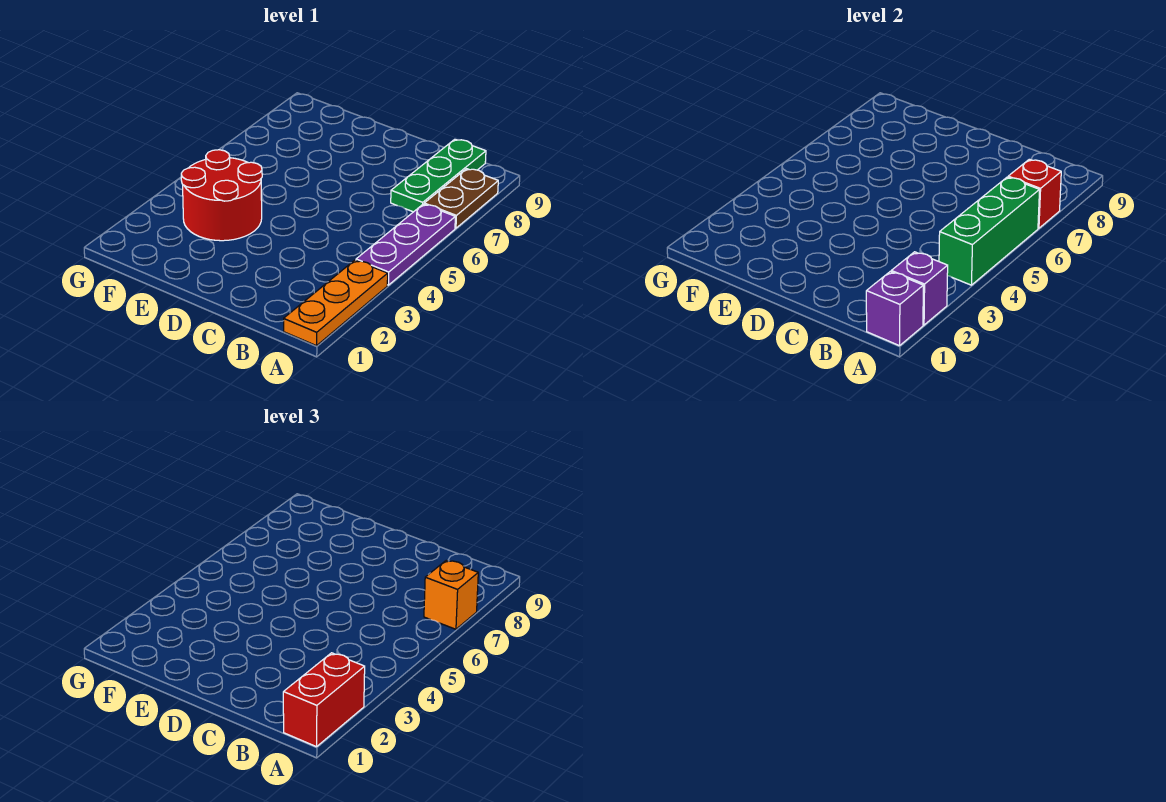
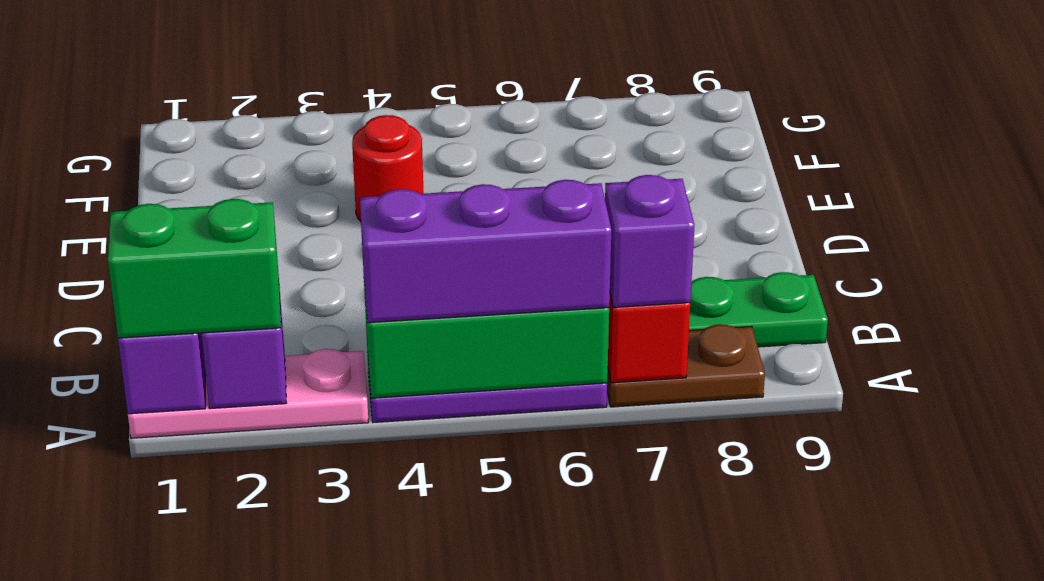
orange 1x3 plate [284,260,388,346] -> pink 1x3 plate [128,349,369,438]
red 1x2 brick [283,653,365,747] -> green 1x2 brick [108,199,281,338]
none -> purple 1x3 brick [360,180,611,323]
orange 1x1 brick [424,560,478,629] -> purple 1x1 brick [605,175,694,307]
red 2x2 round brick [181,150,262,241] -> red 1x1 round brick [352,115,424,221]

